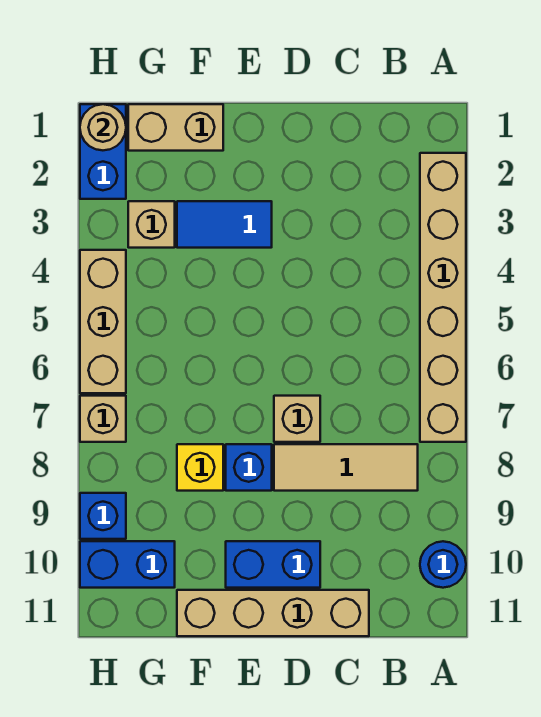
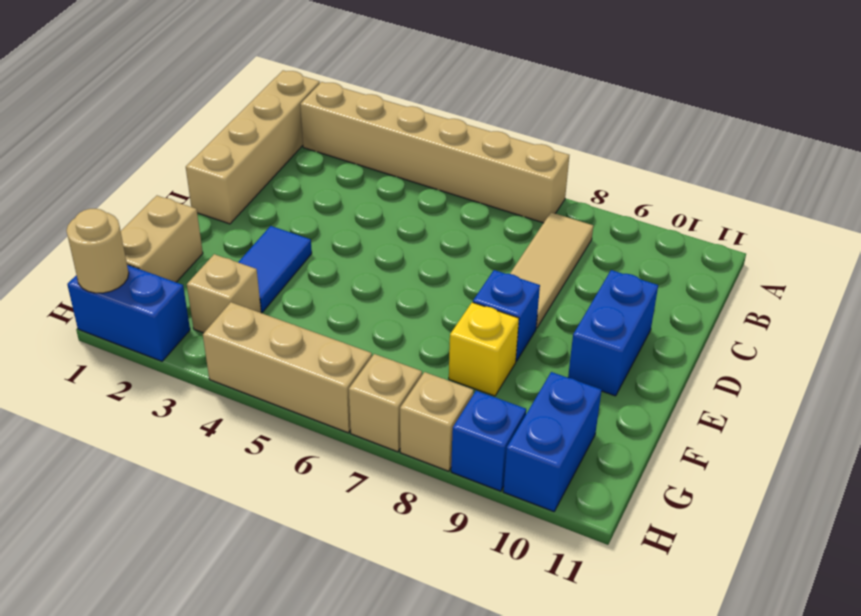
blue 1x1 round brick [420,541,466,588] -> none
tan 1x4 brick [177,590,369,636] -> tan 1x4 brick moved to [186,70,320,224]
tan 1x1 brick [274,396,320,442] -> tan 1x1 brick moved to [400,372,473,471]

